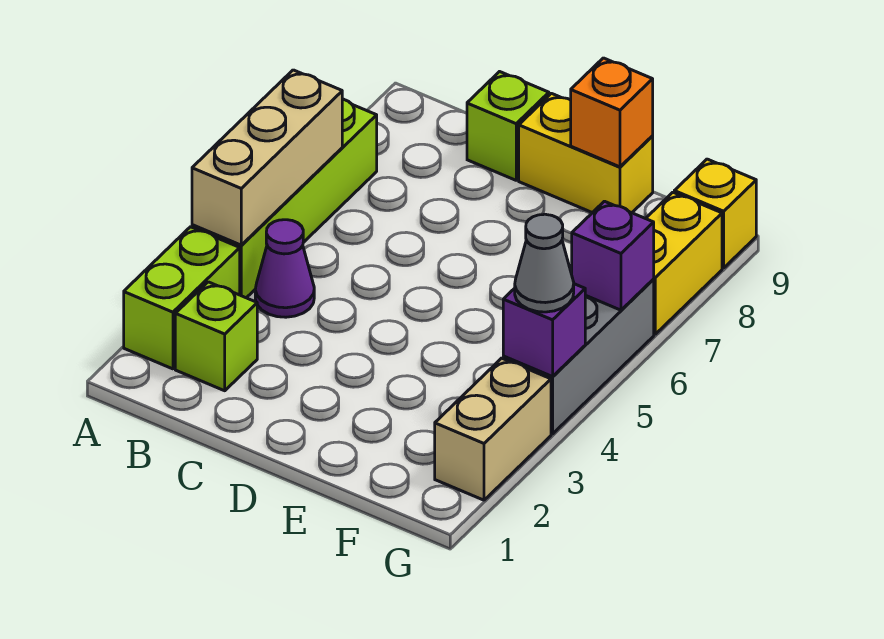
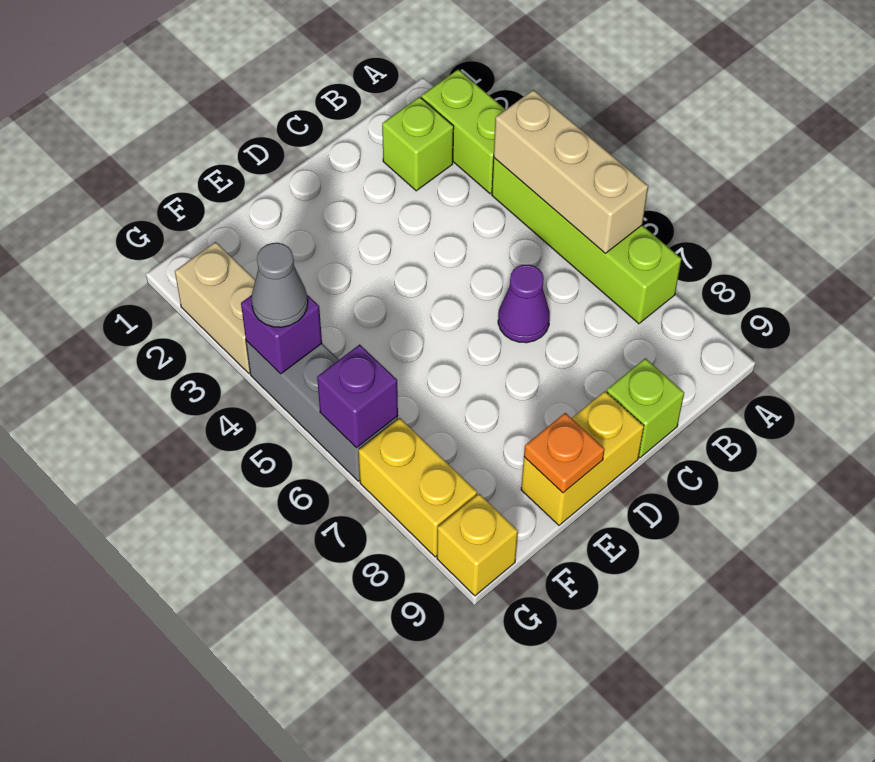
purple 1x1 cone [255,220,314,317] -> purple 1x1 cone moved to [498,265,550,343]
orange 1x1 brick [571,58,653,167] -> orange 1x1 plate [524,413,605,493]

